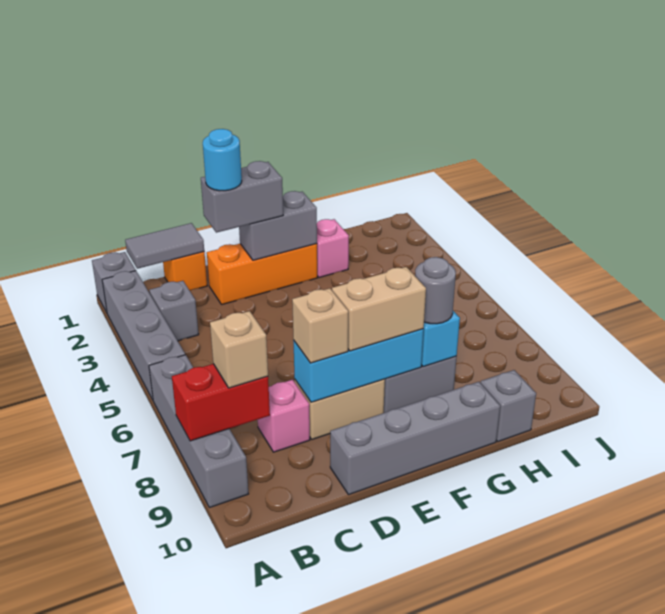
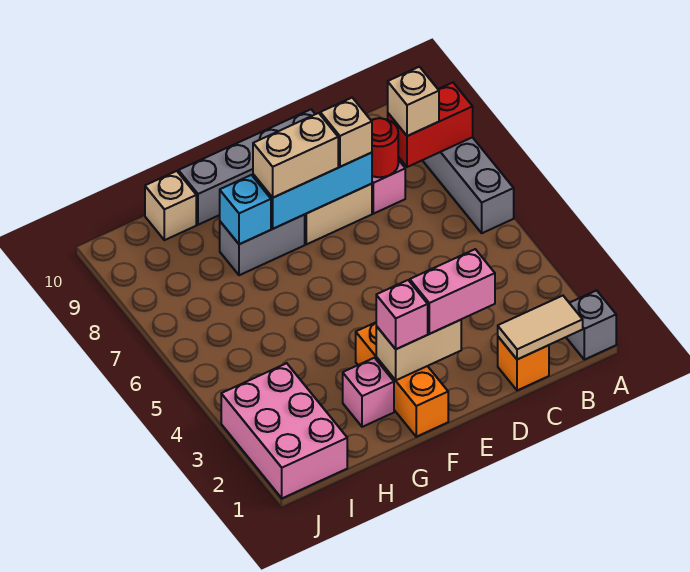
grey 1x4 brick [102,271,185,400] -> none
grey 1x2 tile [125,223,204,269] -> tan 1x2 tile [498,296,583,360]
grey 1x1 brick [149,281,199,341] -> none
none -> red 1x1 round brick [371,118,398,177]
orange 1x3 brick [207,244,317,304] -> orange 1x3 brick turned to [356,322,448,437]
grey 1x2 brick [201,161,283,233] -> pink 1x2 brick [410,249,495,334]
cyan 1x1 round brick [203,129,242,191] -> none
grey 1x2 brick [239,191,317,260] -> tan 1x2 brick [376,320,461,380]
none -> pink 1x1 brick [376,280,428,349]
grey 1x1 round brick [415,257,456,324] -> none
grey 1x1 brick [481,370,536,442] -> tan 1x1 brick [145,171,196,240]
none -> pink 2x3 brick [221,363,347,498]

